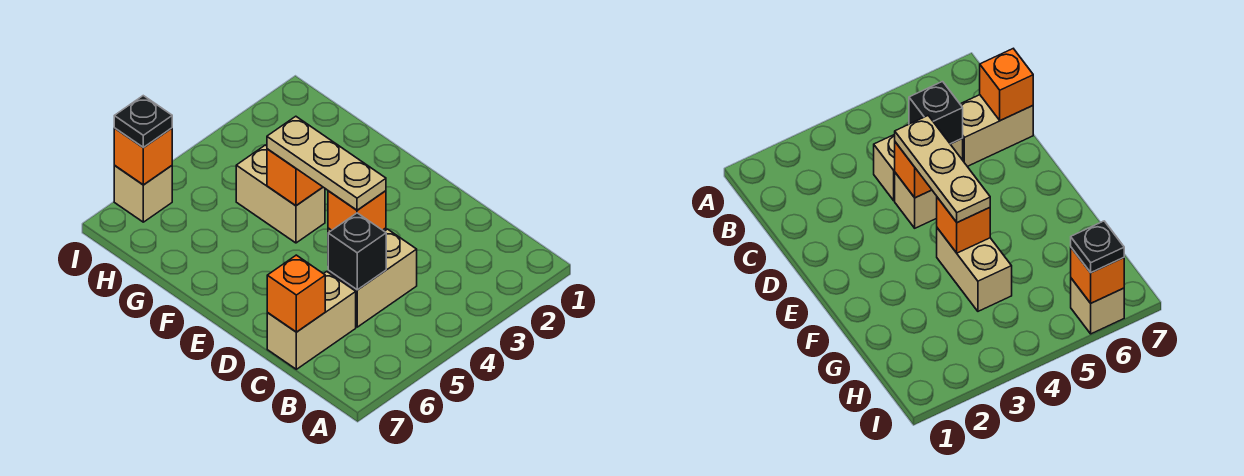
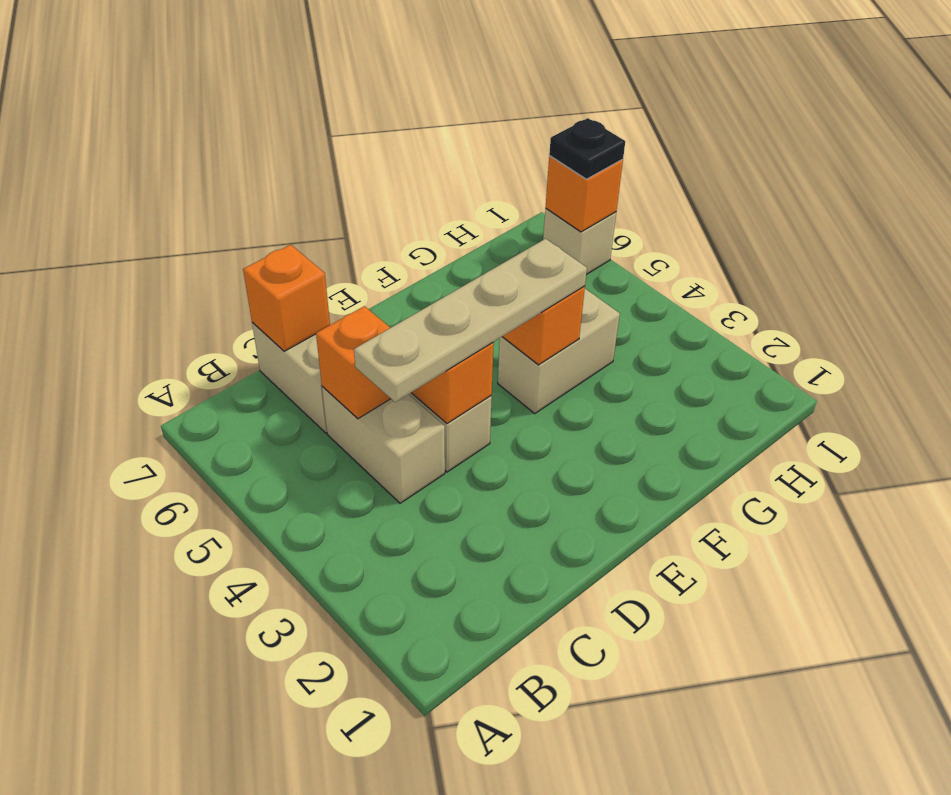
black 1x1 brick [328,213,386,290] -> orange 1x1 brick [316,306,391,419]
tan 1x3 plate [267,116,386,210] -> tan 1x4 plate [354,239,587,402]

